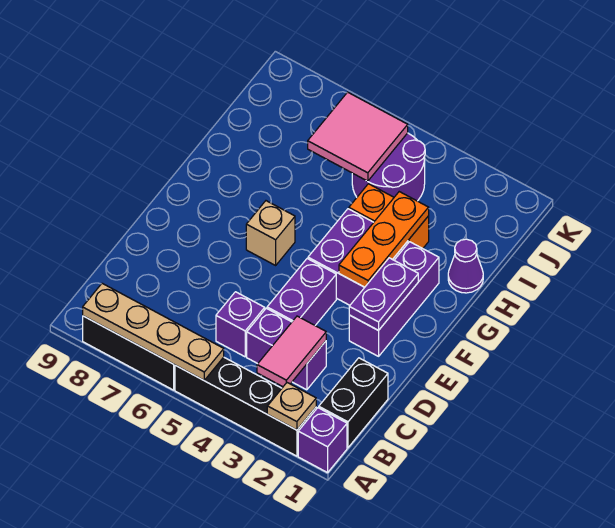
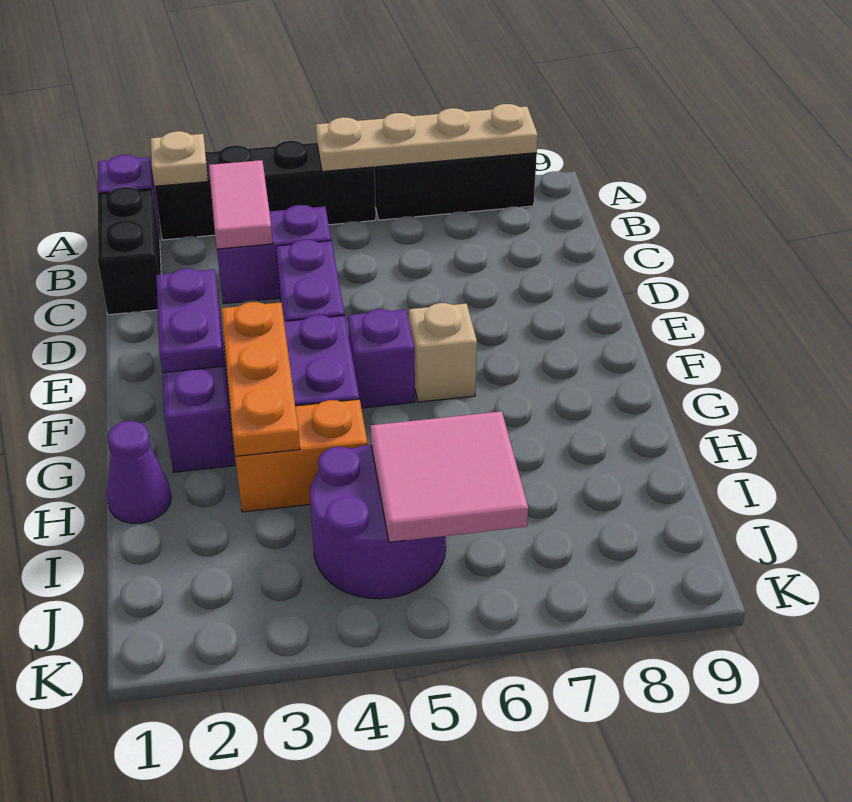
purple 1x1 brick [216,292,265,357] -> purple 1x1 brick moved to [348,309,415,408]

